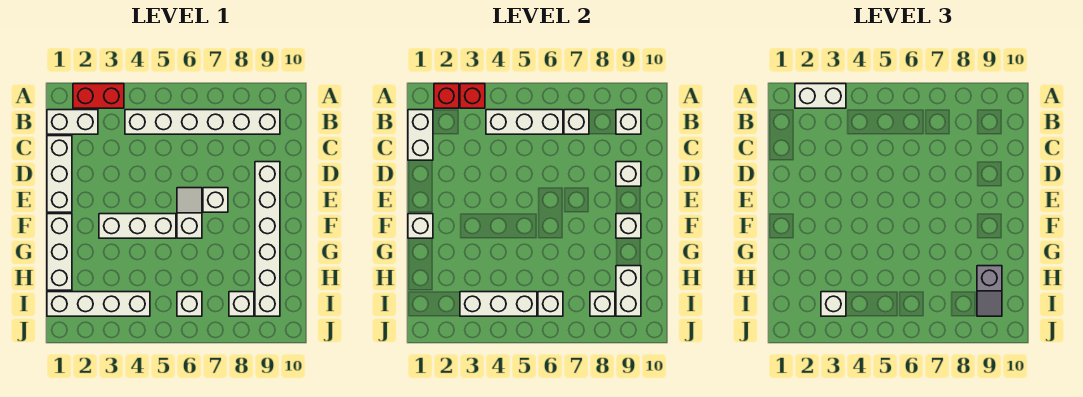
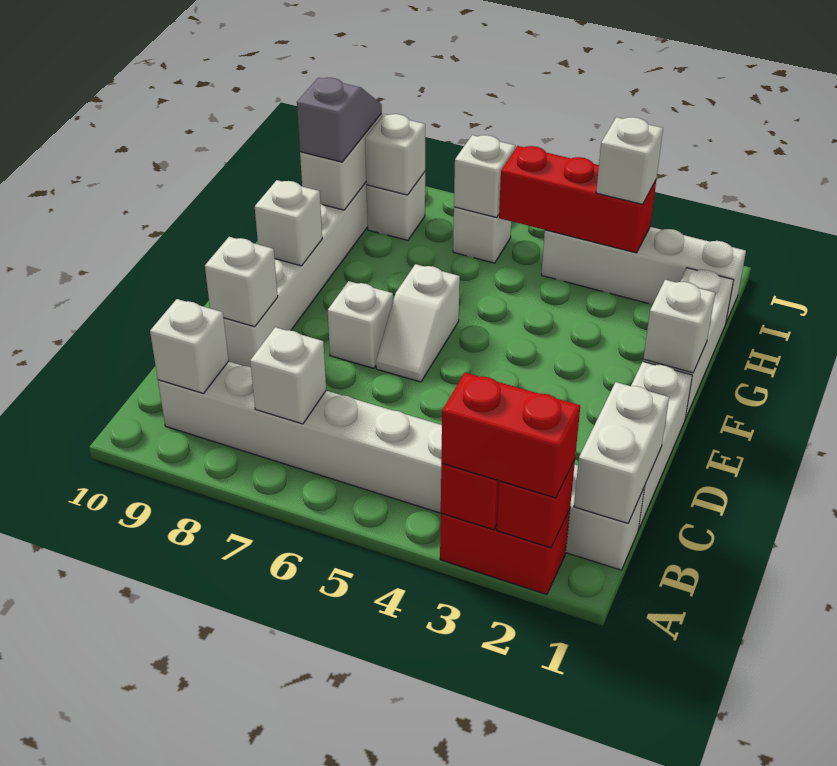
white 1x2 brick [795,84,846,108] -> red 1x2 brick [441,373,580,498]
white 1x3 brick [486,110,563,134] -> none
white 1x3 brick [99,214,176,238] -> none
white 1x3 brick [460,292,537,316] -> red 1x3 brick [499,146,656,253]

